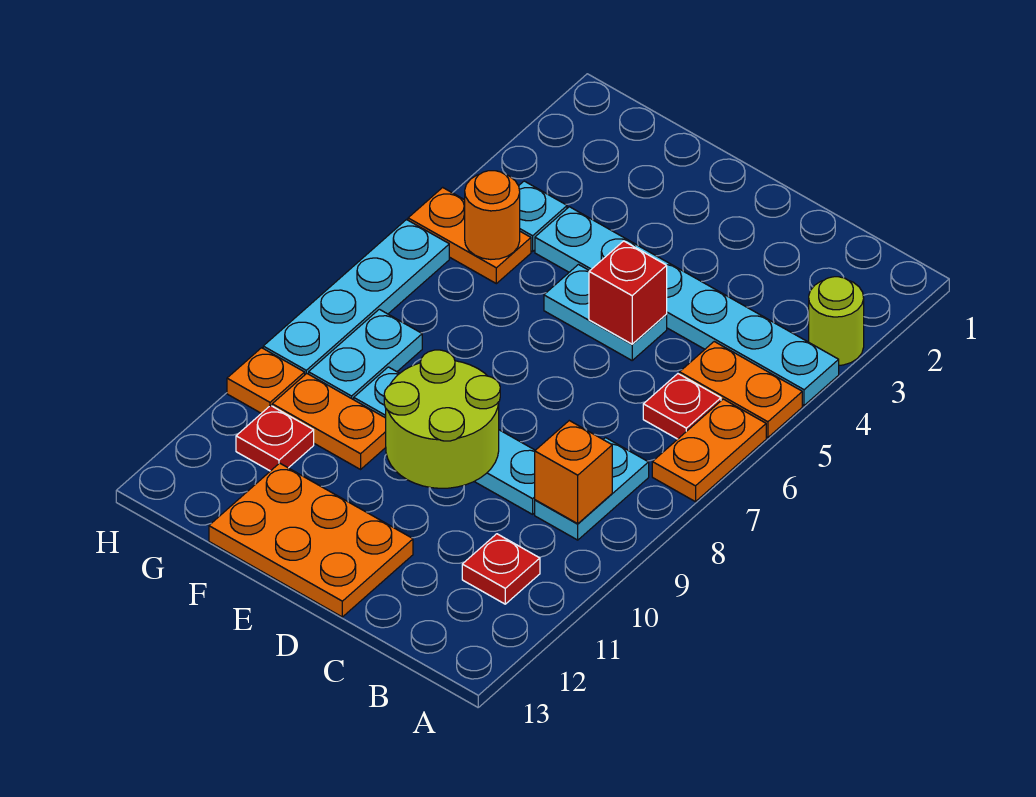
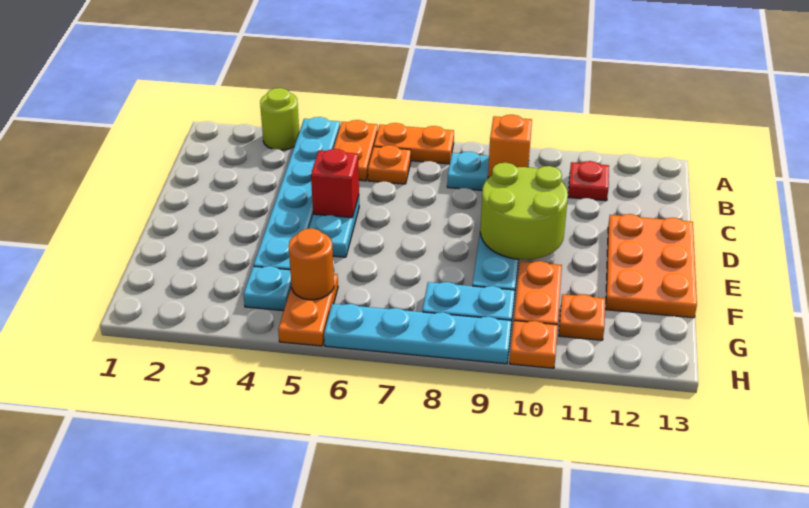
red 1x1 plate [643,374,721,439] -> orange 1x1 plate [368,145,411,184]
red 1x1 plate [236,405,314,471] -> orange 1x1 plate [559,294,605,340]

